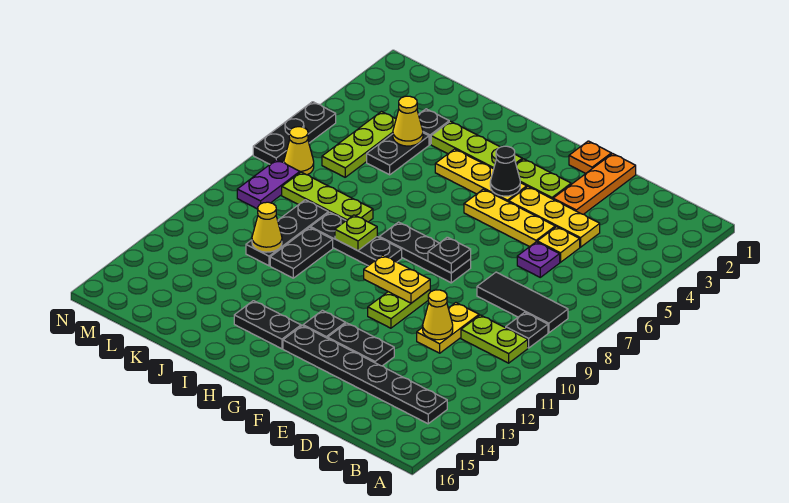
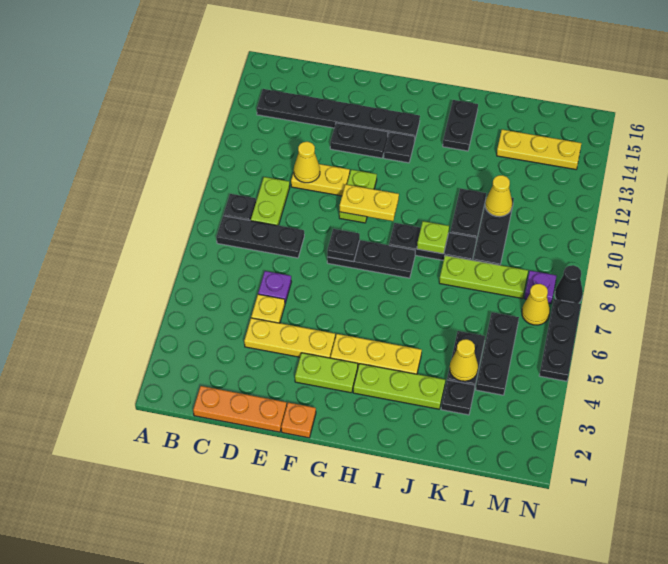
black 1x3 tile [477,272,568,333] -> black 1x3 plate [216,216,304,258]
lime 1x2 plate [461,315,528,363] -> lime 1x2 plate turned to [251,177,290,226]
yellow 1x2 plate [417,303,479,353] -> yellow 1x2 plate turned to [291,164,350,196]
orange 1x3 plate [553,154,636,214] -> orange 1x3 plate turned to [193,386,287,432]
yellow 1x3 plate [464,189,555,247] -> yellow 1x3 plate moved to [497,130,581,169]
black 1x1 cone [490,146,520,196] -> black 1x1 cone moved to [555,265,583,303]
black 1x2 plate [234,301,301,349] -> black 1x2 plate turned to [443,100,478,151]
lime 1x3 plate [322,112,396,177] -> black 1x3 plate [476,312,519,395]
purple 1x2 plate [237,160,300,209] -> purple 1x1 plate [524,271,556,304]

